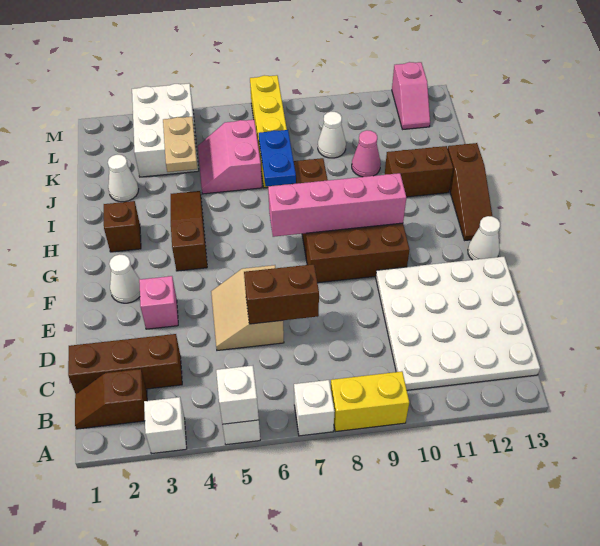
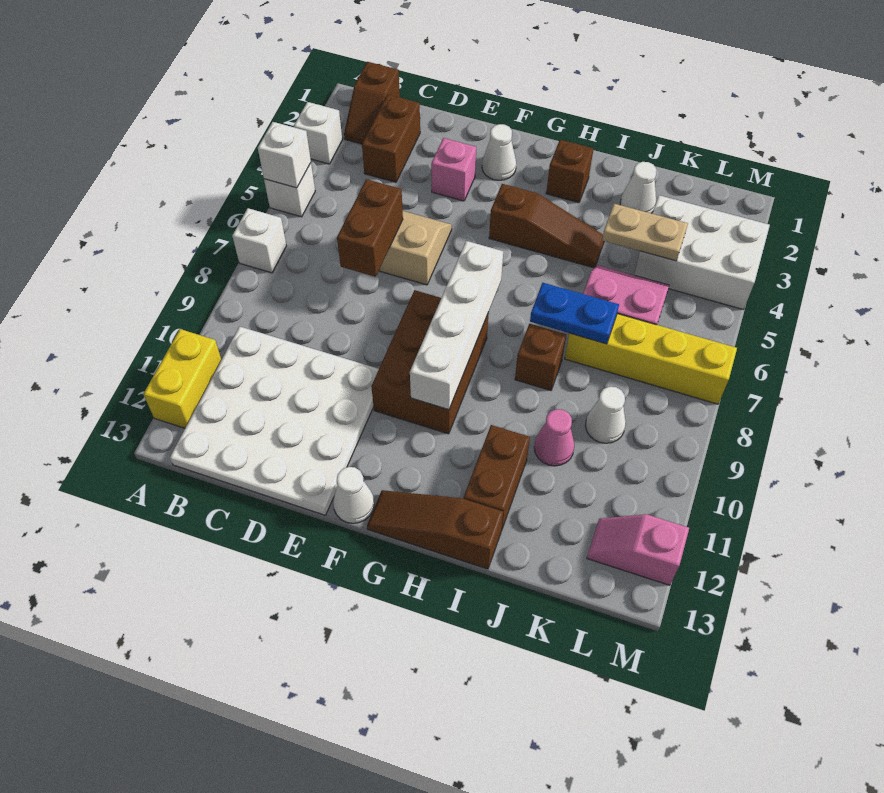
yellow 1x2 brick [331,371,409,432] -> yellow 1x2 brick moved to [143,329,221,428]
brown 1x2 slope [75,369,147,429] -> brown 1x2 slope turned to [344,62,400,144]
brown 1x3 brick [68,334,182,394] -> brown 1x2 brick [362,95,420,182]
pink 1x4 brick [268,173,406,237] -> white 1x4 brick [410,241,503,410]

